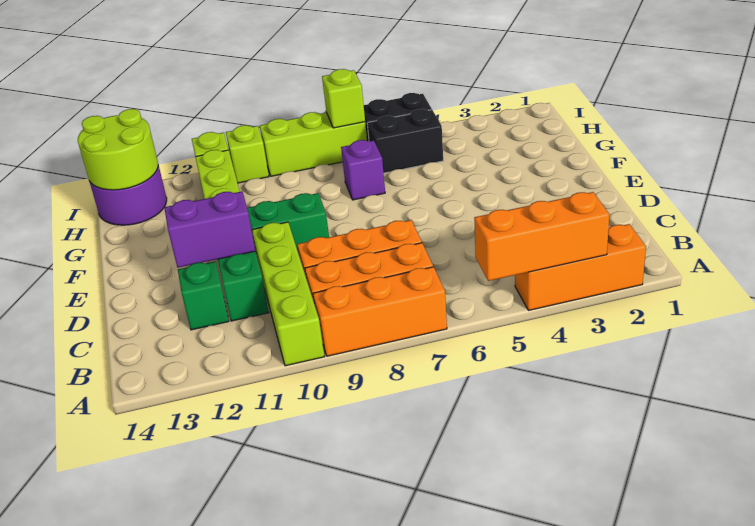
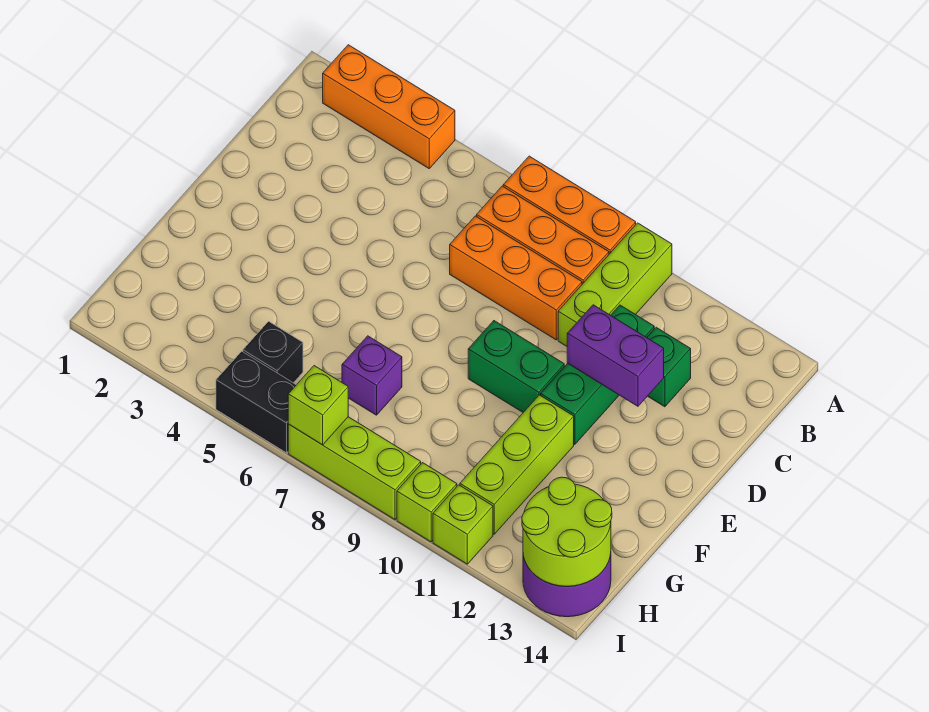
orange 1x3 brick [474,192,609,281] -> none
lime 1x4 brick [252,222,325,366] -> lime 1x3 brick [558,223,672,346]
black 1x2 brick [367,109,443,173] -> black 1x1 brick [243,321,303,383]

